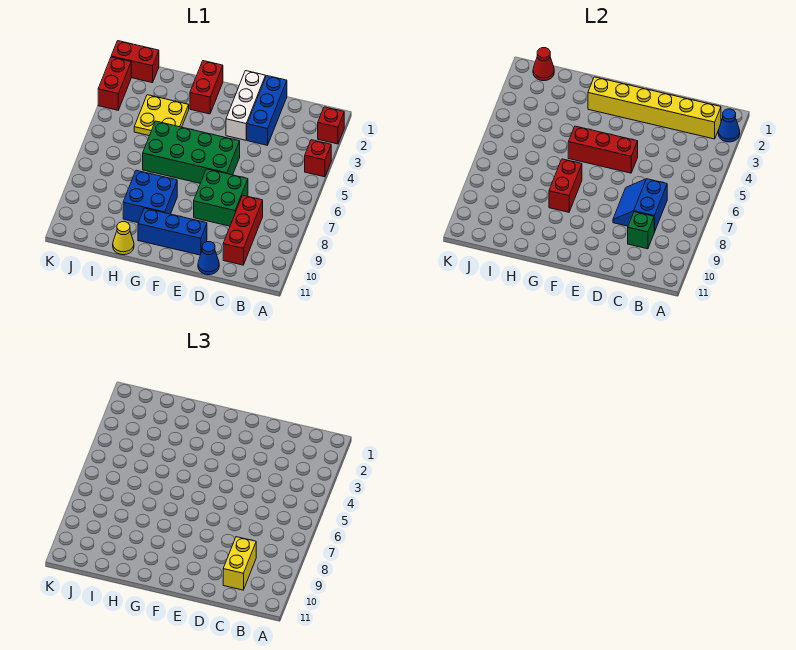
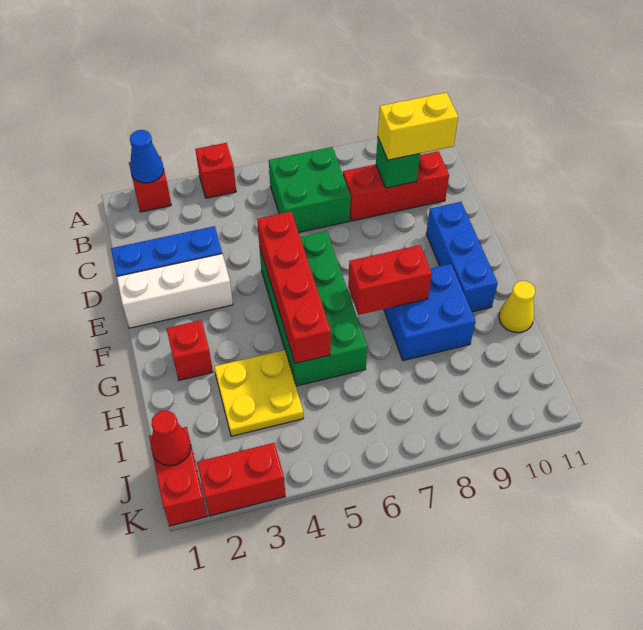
yellow 1x6 brick [588,77,721,139] -> none
blue 2x2 slope [613,179,667,232] -> none
green 2x2 brick [194,169,248,226] -> green 2x2 brick moved to [269,147,351,233]
blue 1x1 cone [198,242,219,275] -> none
red 1x3 brick [568,126,638,173] -> red 1x4 brick [257,211,331,363]
red 1x2 brick [190,61,223,114] -> red 1x1 brick [166,320,213,380]

